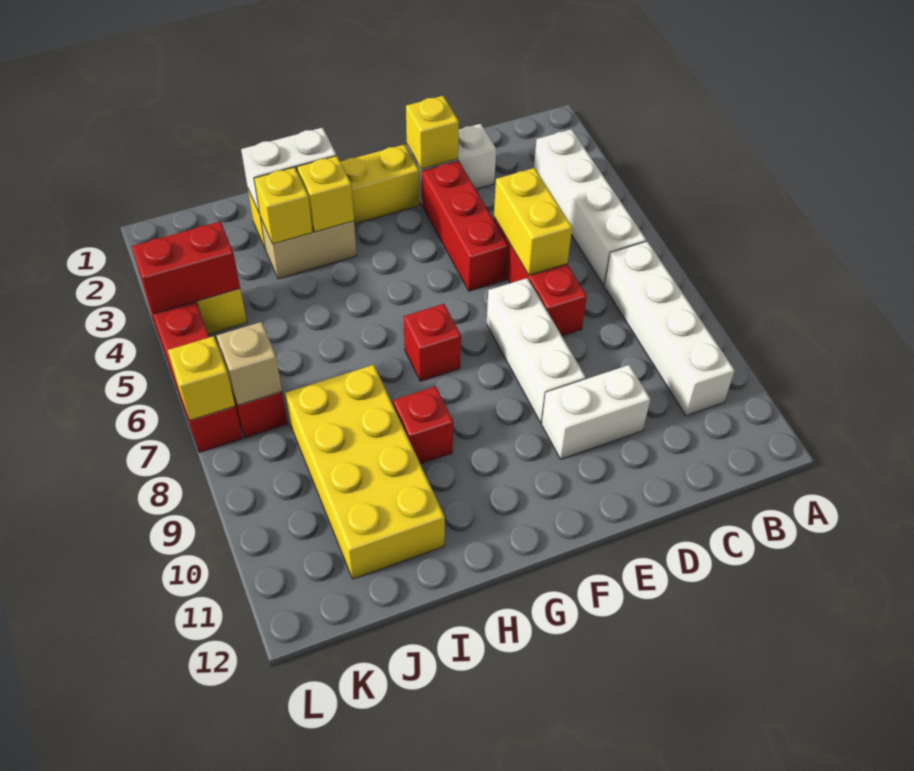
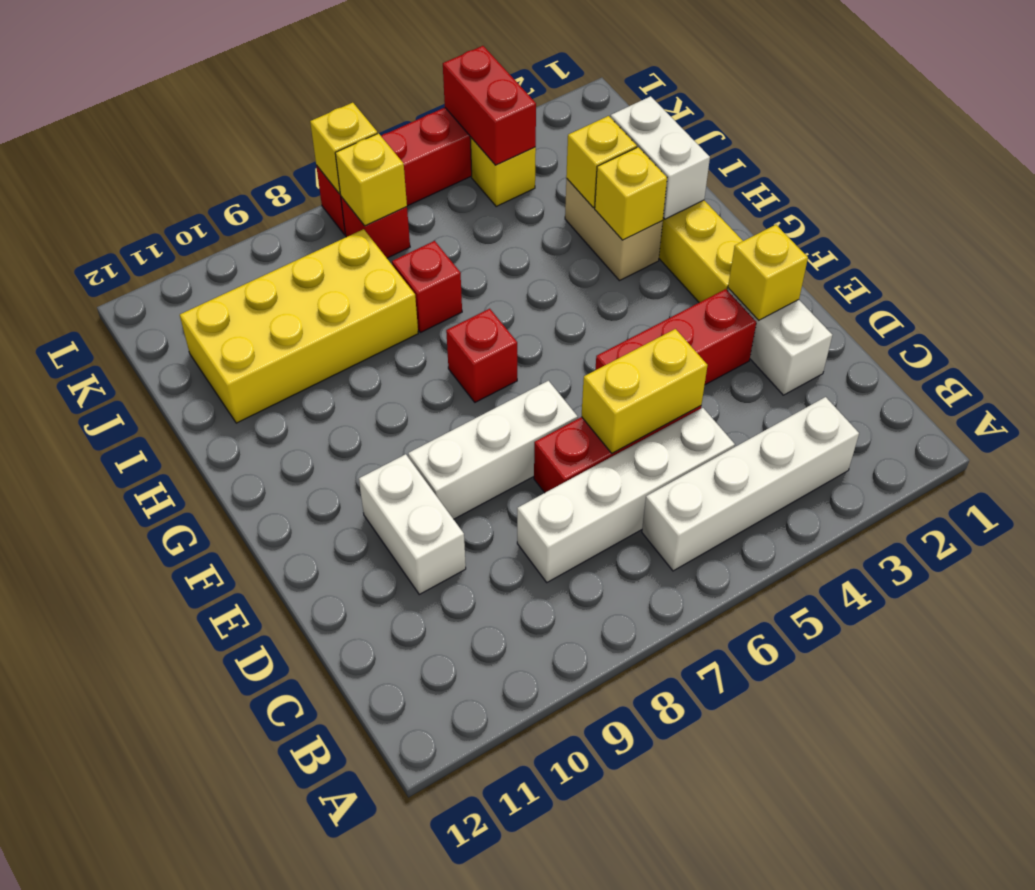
white 1x4 brick [604,241,735,416] -> white 1x4 brick moved to [517,408,735,582]
red 1x1 brick [393,386,453,464] -> red 1x1 brick moved to [392,241,462,333]
tan 1x1 brick [217,322,282,405] -> yellow 1x1 brick [335,133,407,226]

